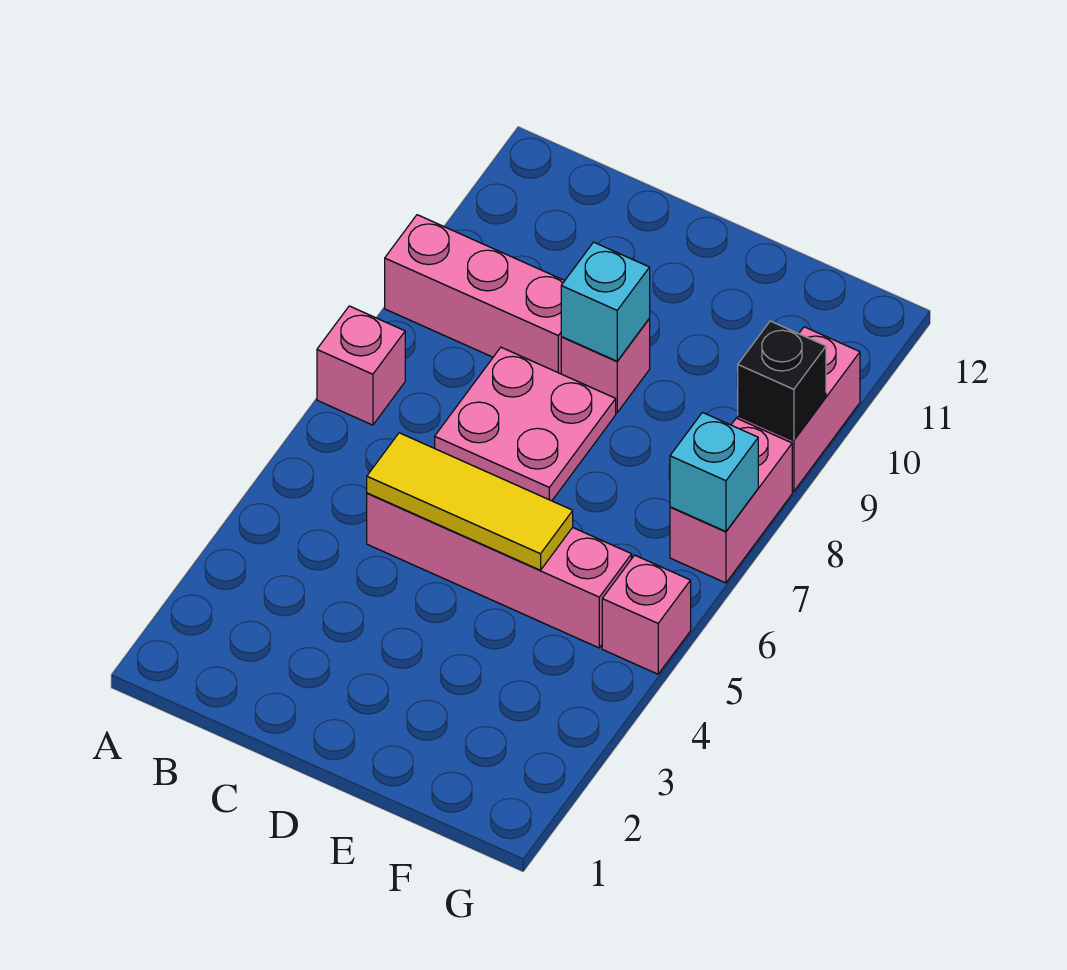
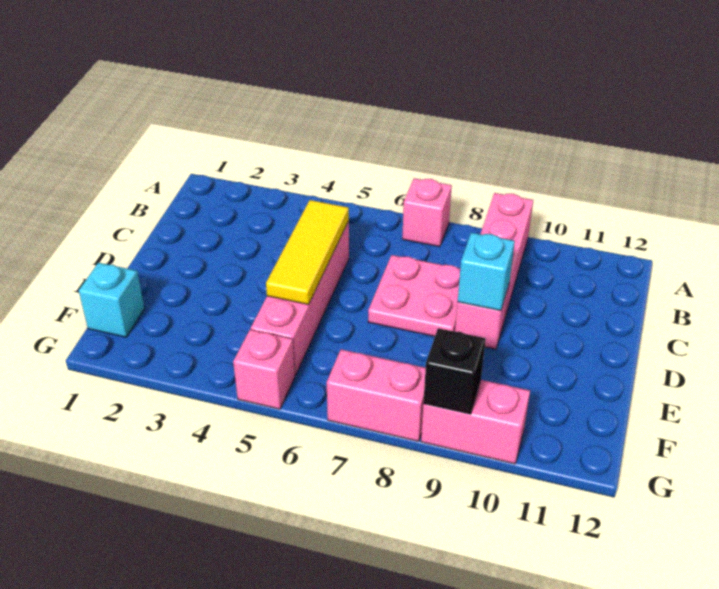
cyan 1x1 brick [670,412,758,531] -> cyan 1x1 brick moved to [79,263,144,337]

